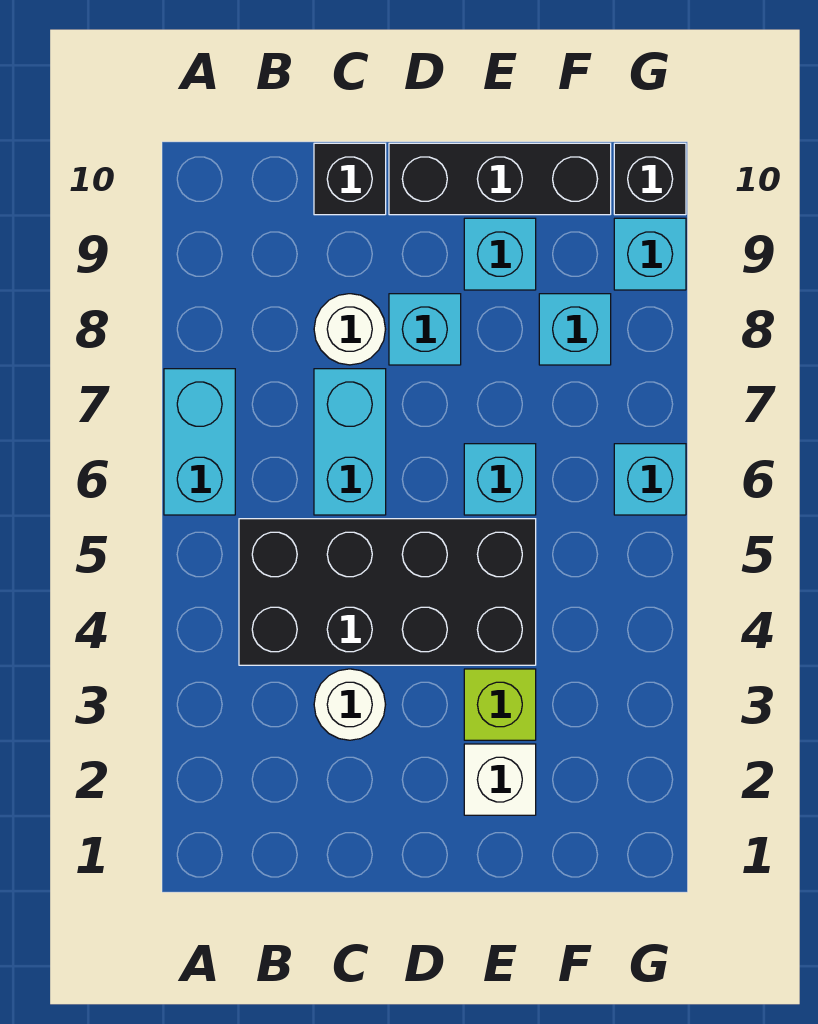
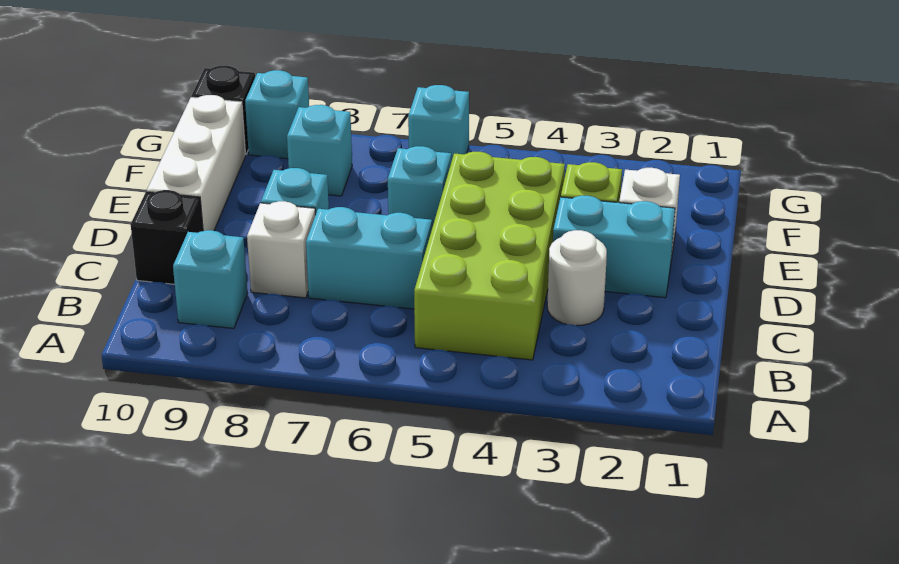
cyan 1x2 brick [164,369,235,515] -> cyan 1x2 brick moved to [553,196,675,298]
black 2x4 brick [239,519,536,665] -> lime 2x4 brick [414,152,565,360]
white 1x1 round brick [314,294,386,365] -> white 1x1 brick [247,201,315,298]
black 1x3 brick [389,143,611,215] -> white 1x3 brick [147,95,246,231]
cyan 1x1 brick [464,218,536,290] -> cyan 1x1 brick moved to [173,230,248,328]

